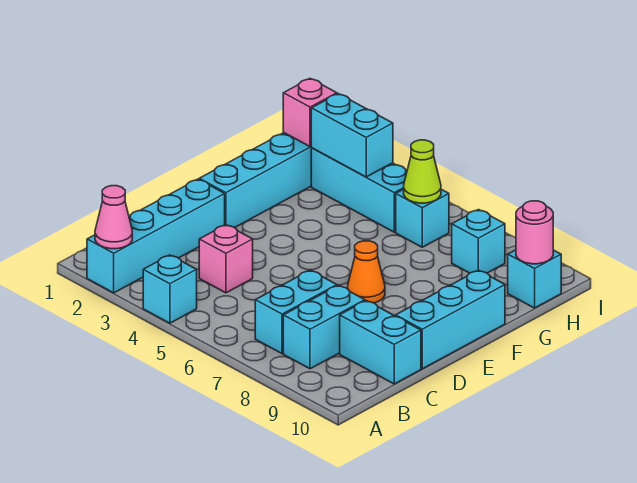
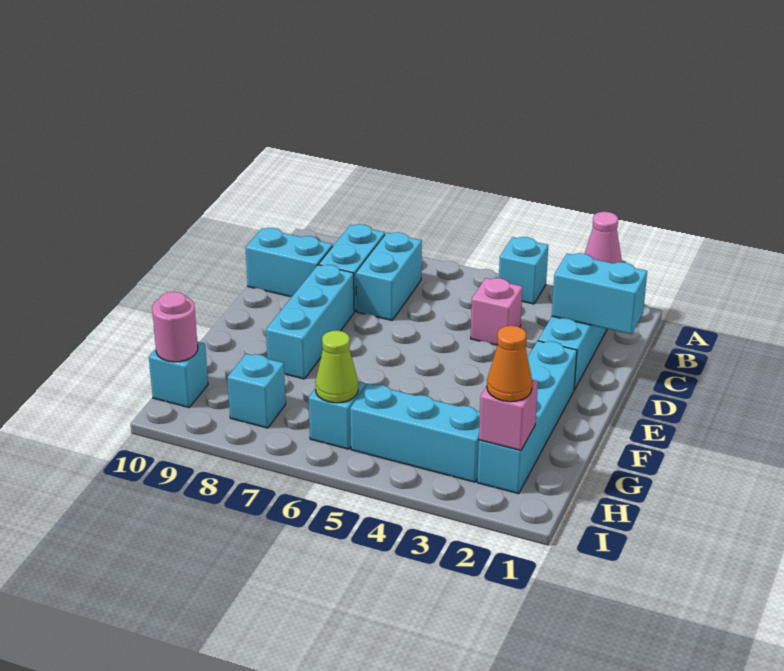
cyan 1x3 brick [396,270,505,369] -> cyan 1x3 brick moved to [266,265,354,379]
orange 1x1 cone [348,241,385,303] -> orange 1x1 cone moved to [487,326,532,402]
cyan 1x2 brick [311,94,393,177] -> cyan 1x2 brick moved to [552,253,647,334]

